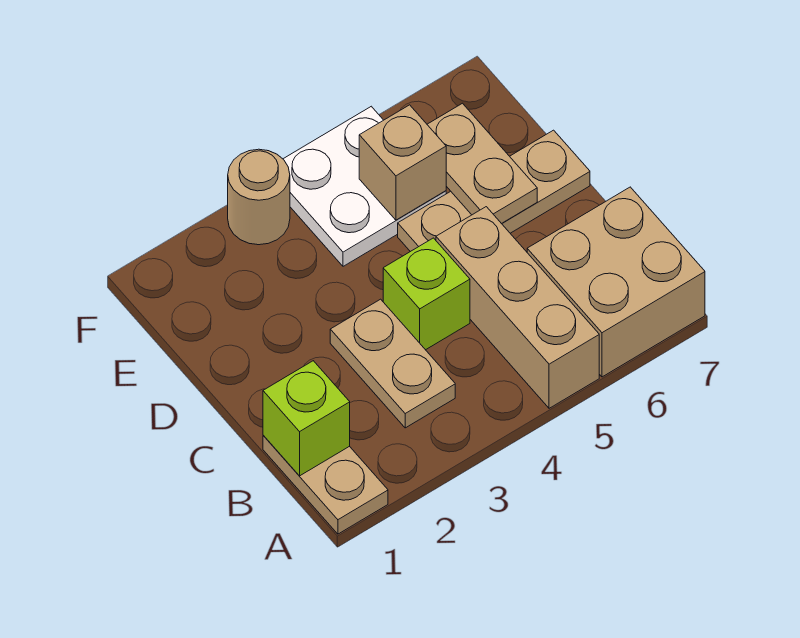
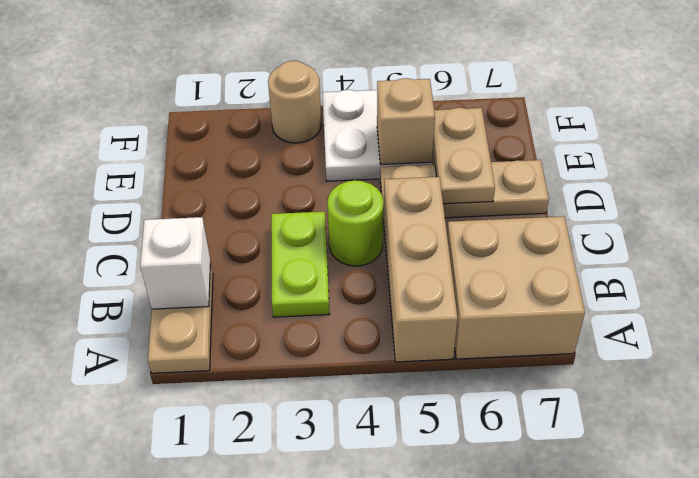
lime 1x1 brick [263,361,350,476] -> white 1x1 brick [140,217,211,309]
tan 1x2 plate [330,299,455,428] -> lime 1x2 plate [271,212,329,317]
lime 1x1 brick [383,238,470,350] -> lime 1x1 round brick [327,180,383,266]

